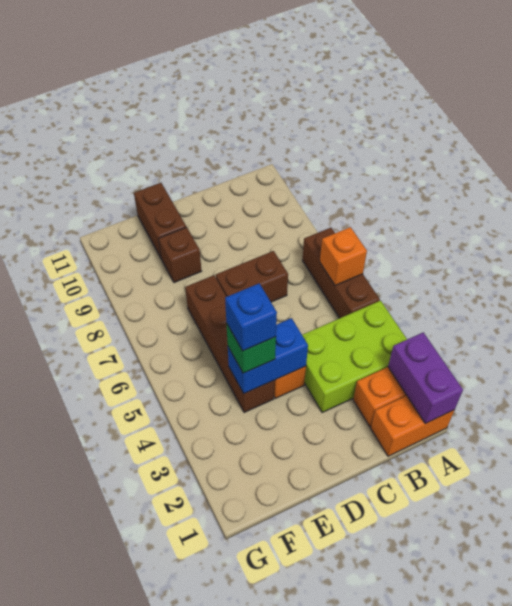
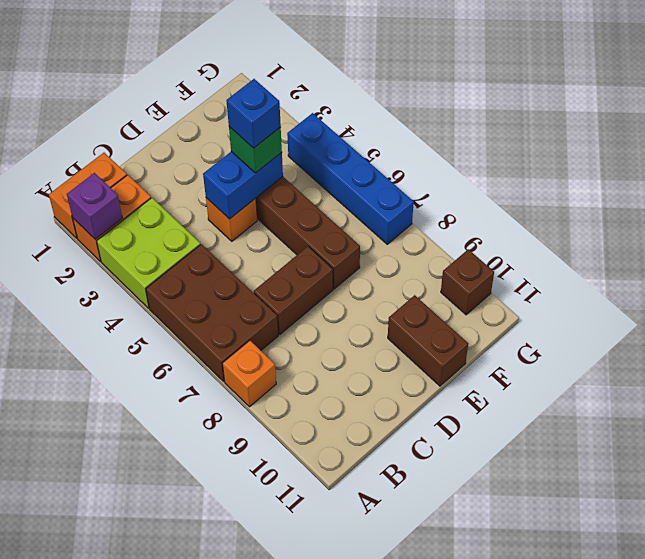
purple 1x2 brick [388,332,463,424] -> purple 1x1 brick [67,173,122,239]
lime 2x3 brick [302,301,407,413] -> lime 2x2 brick [97,198,200,308]
brown 1x3 brick [302,228,380,318] -> brown 2x3 brick [146,244,278,381]
orange 1x1 brick [320,227,367,285] -> orange 1x1 brick moved to [222,340,276,407]
brown 1x1 brick [159,227,201,283] -> brown 1x1 brick moved to [441,249,494,315]
none -> blue 1x4 brick [287,113,414,244]

